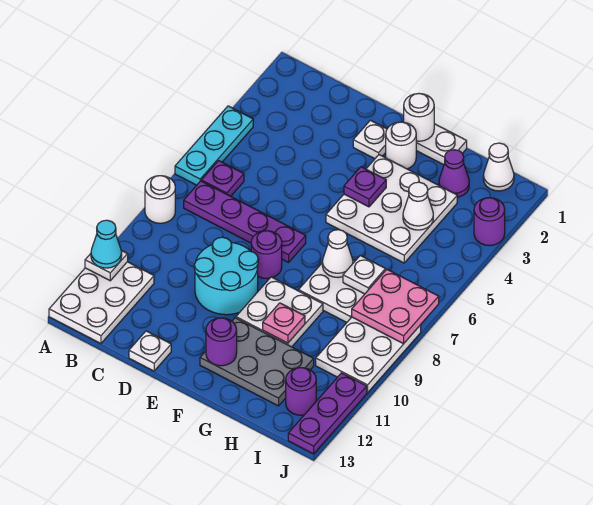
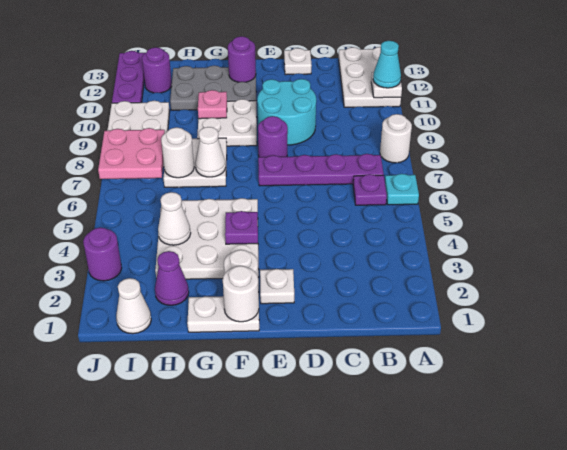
cyan 1x3 plate [175,106,253,185] -> cyan 1x1 plate [385,174,419,205]
white 1x1 plate [343,256,386,294] -> white 1x1 round brick [161,127,194,178]

